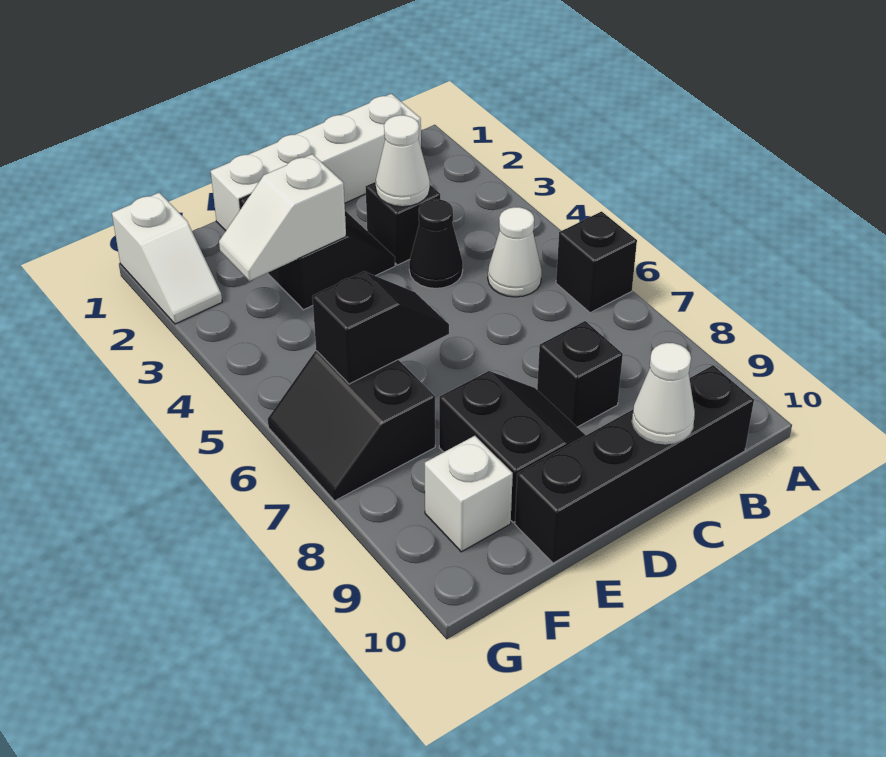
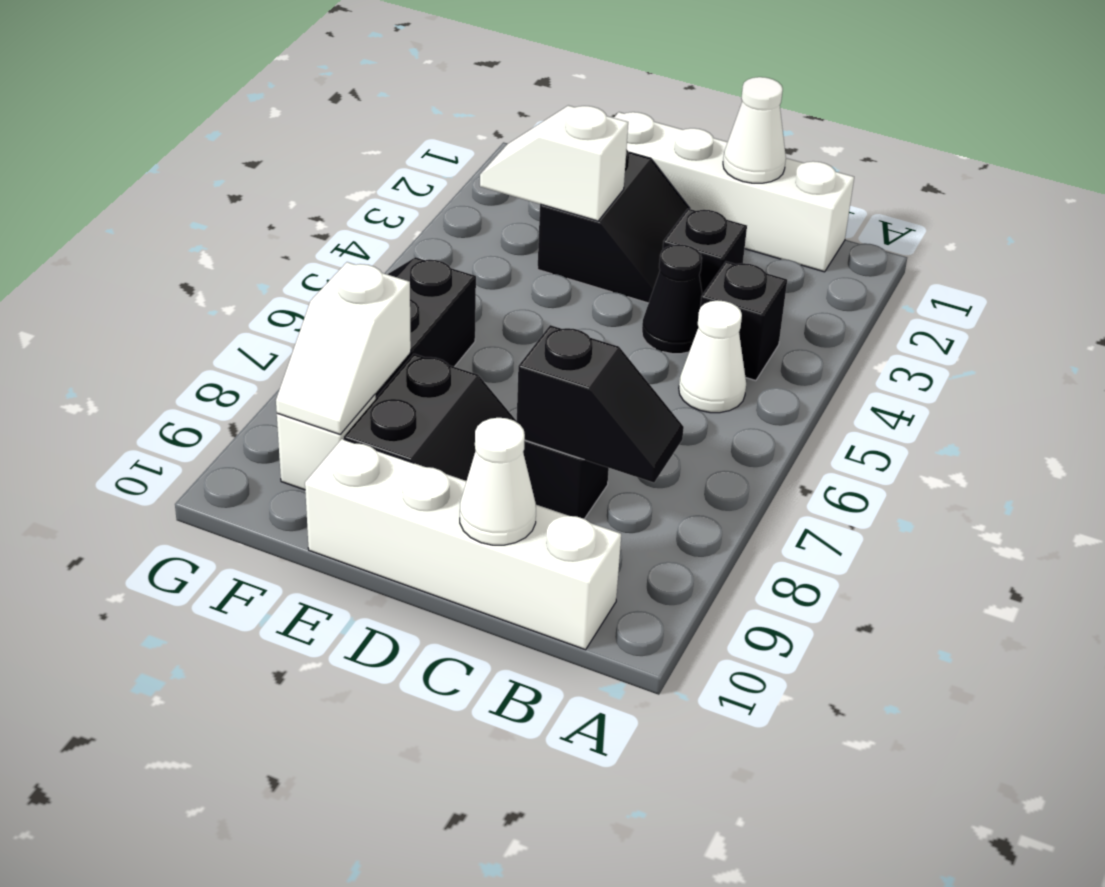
black 1x1 brick [556,211,637,313] -> black 1x1 brick moved to [700,262,787,381]
black 1x4 brick [515,365,754,563] -> white 1x4 brick [305,439,621,650]
white 1x1 cone [376,115,430,207] -> white 1x1 cone moved to [723,77,786,183]
black 1x2 slope [312,271,449,384] -> black 1x2 slope moved to [517,325,684,483]
white 1x2 slope [112,193,222,324] -> white 1x2 slope moved to [276,262,411,434]

